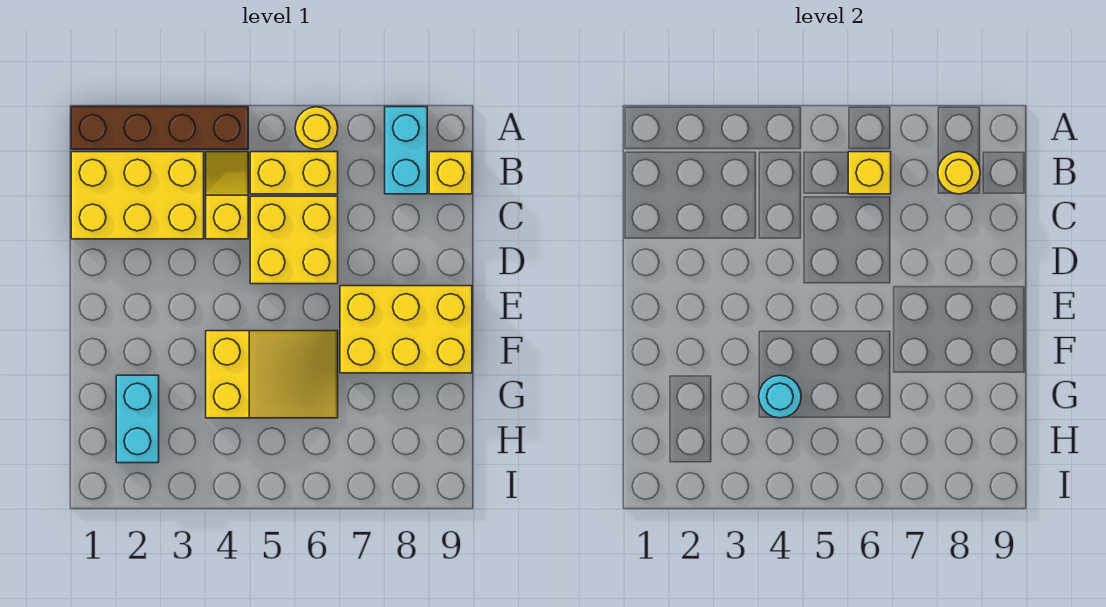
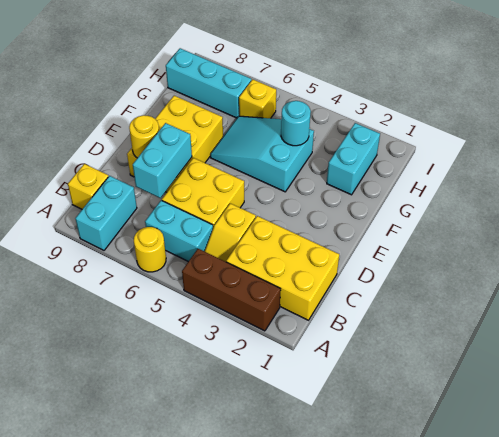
brown 1x4 brick [71,107,248,149] -> brown 1x3 brick [182,249,281,331]
yellow 1x2 brick [250,152,338,194] -> cyan 1x2 brick [145,200,213,262]
yellow 1x1 brick [848,152,891,194] -> yellow 1x1 brick moved to [239,79,276,118]
yellow 1x1 round brick [938,152,980,194] -> yellow 1x1 round brick moved to [129,115,159,158]
none -> cyan 1x2 brick [133,123,192,198]
yellow 2x3 brick [340,286,472,373] -> yellow 2x3 brick turned to [127,96,223,192]
yellow 2x3 slope [206,331,338,418] -> cyan 2x3 slope [210,116,314,192]
none -> cyan 1x3 brick [166,48,251,118]

